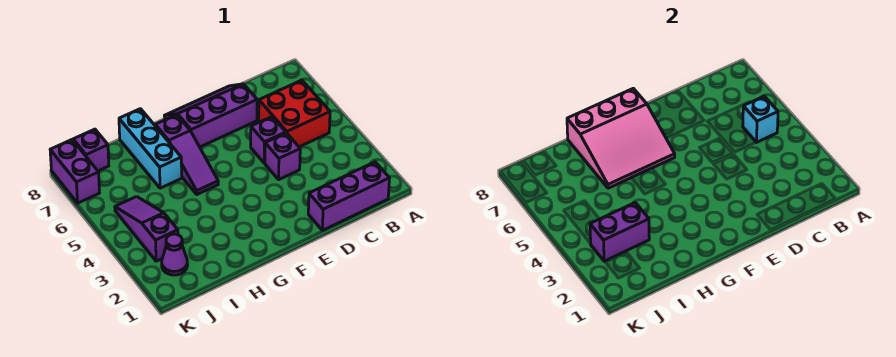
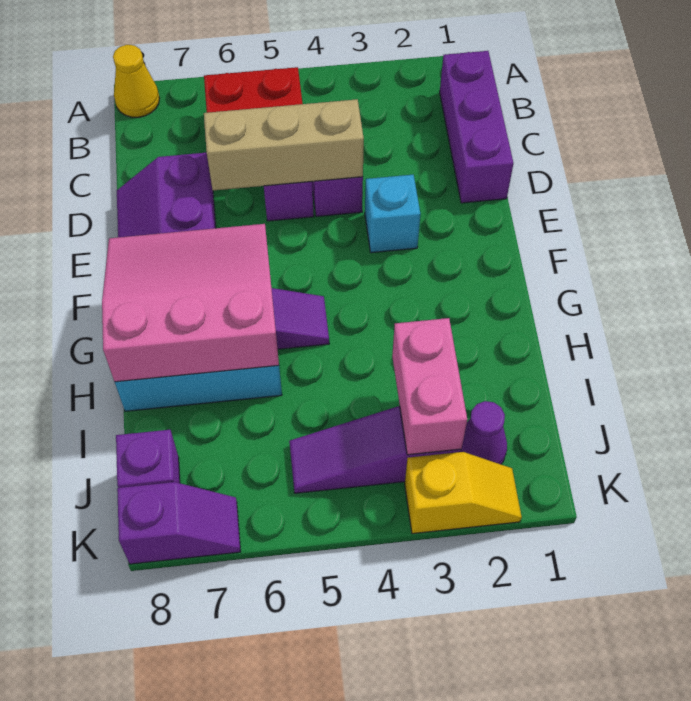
none -> yellow 1x1 cone [113,45,160,117]
cyan 1x1 brick [743,96,778,142] -> cyan 1x1 brick moved to [365,175,421,253]
none -> tan 1x3 brick [204,99,364,191]
pink 3x3 slope [567,88,675,188] -> pink 3x3 slope turned to [102,224,279,382]
purple 1x2 brick [590,203,649,261] -> pink 1x2 brick [392,318,467,455]
none -> yellow 1x2 slope [405,452,522,534]
purple 1x2 brick [50,140,100,203] -> purple 1x2 slope [117,482,241,564]

